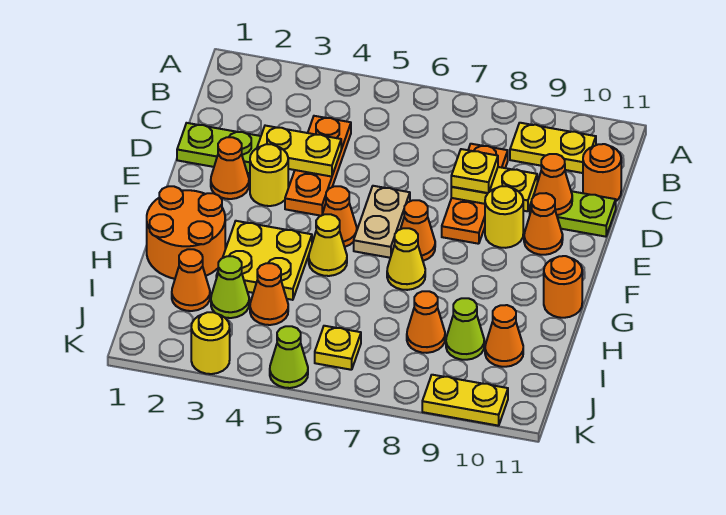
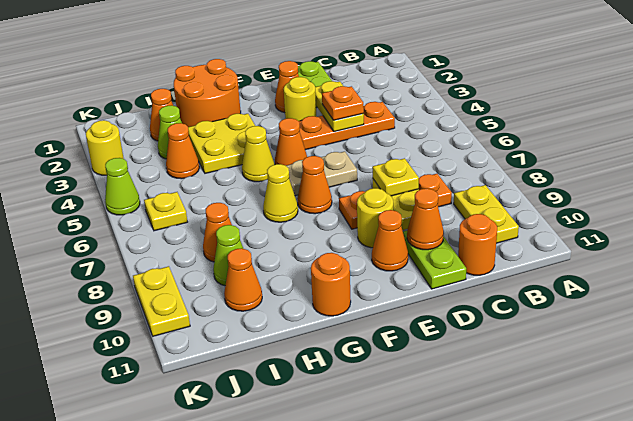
none -> orange 1x1 plate [322,86,364,120]

